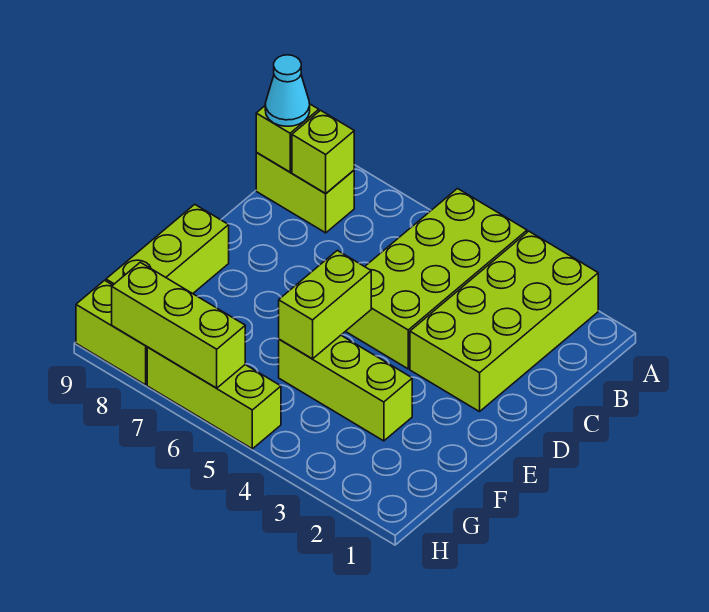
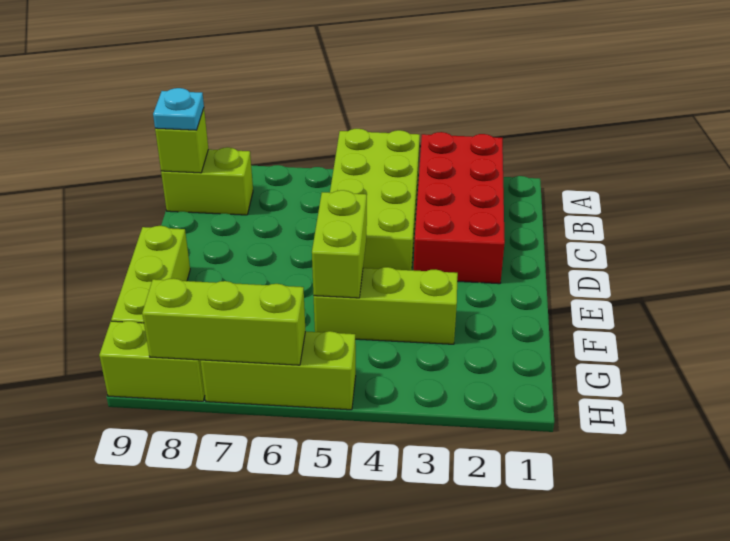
lime 2x4 brick [410,231,598,412] -> red 2x4 brick [414,132,505,284]
lime 1x1 brick [292,110,354,194] -> none
cyan 1x1 cone [265,55,310,126] -> cyan 1x1 plate [153,88,204,130]

